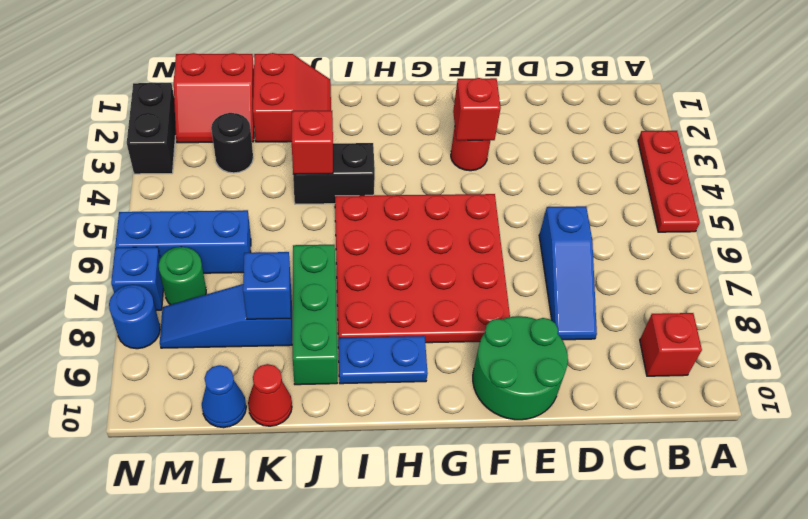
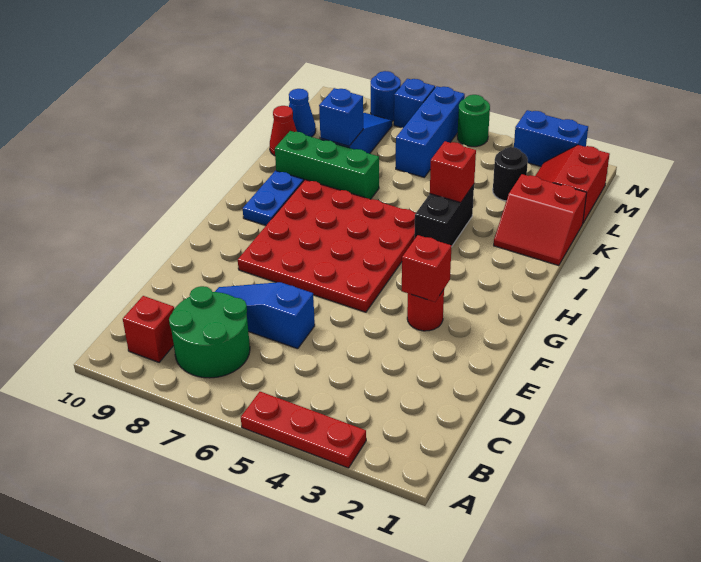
green 2x2 round brick [473,316,568,420] -> green 2x2 round brick moved to [169,286,250,378]
green 1x1 round brick [159,247,206,305] -> green 1x1 round brick moved to [457,95,490,147]
black 1x2 brick [127,83,176,174] -> blue 1x2 brick [514,110,588,166]

